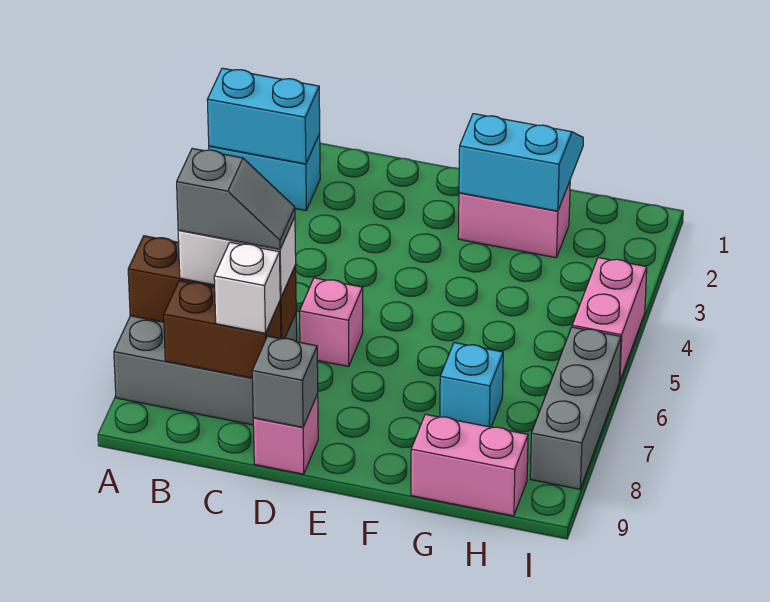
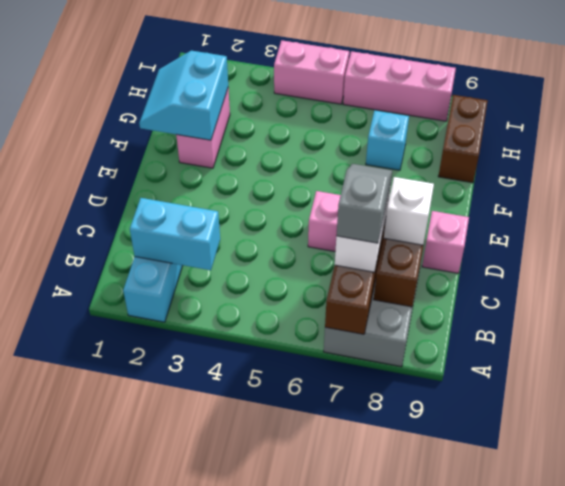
cyan 1x2 brick [207,68,320,164] -> cyan 1x2 brick turned to [130,198,220,270]
grey 1x1 brick [252,336,318,427] -> none
pink 1x2 brick [411,414,528,516] -> brown 1x2 brick [438,95,488,183]
grey 1x3 brick [530,327,621,489] -> pink 1x3 brick [343,51,456,121]

